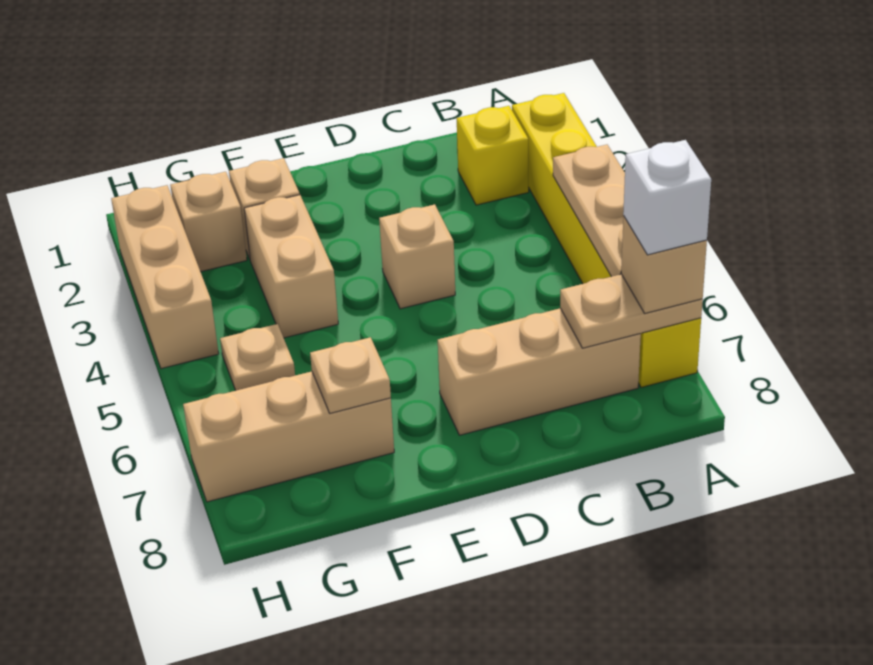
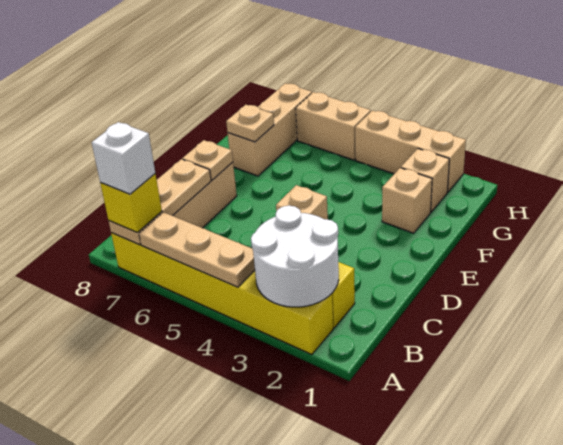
none -> white 2x2 round brick [251,206,339,307]
tan 1x2 plate [560,274,703,348] -> tan 1x3 plate [109,159,211,245]
tan 1x1 brick [621,216,707,313] -> yellow 1x1 brick [100,174,162,232]
tan 1x2 brick [244,195,338,338] -> tan 1x2 brick moved to [296,92,371,160]
tan 1x1 plate [220,324,295,390] -> tan 1x1 plate moved to [182,140,233,180]

